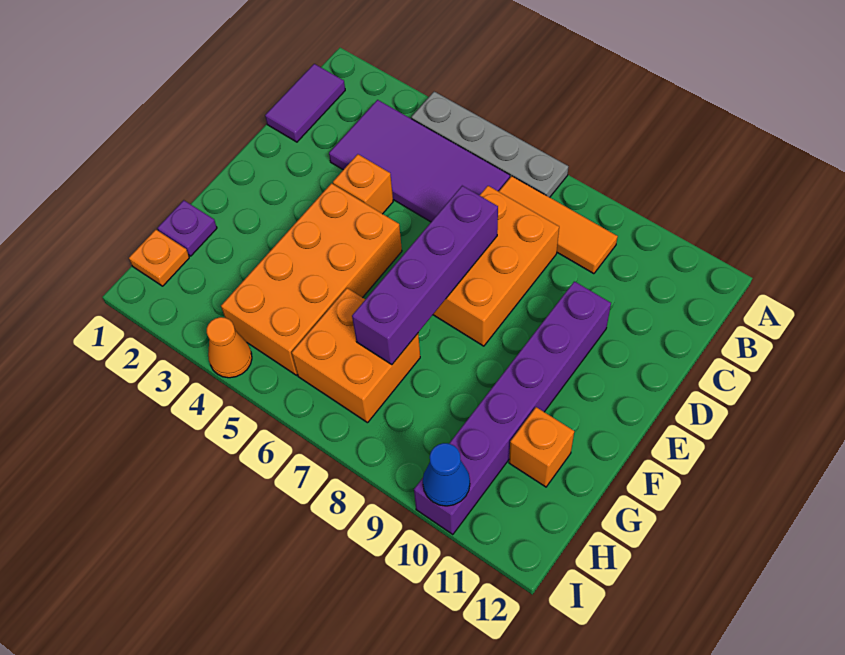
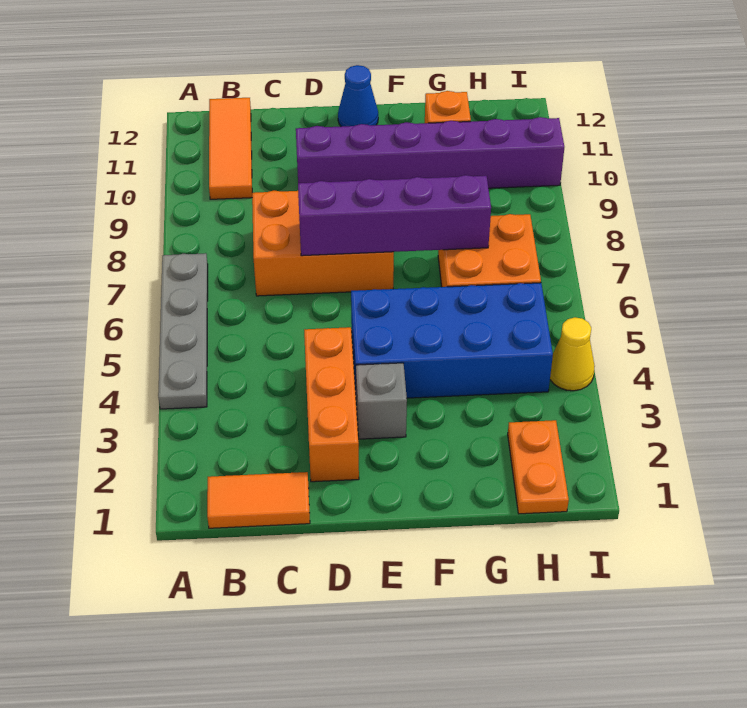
purple 1x2 tile [265,64,345,142] -> orange 1x2 tile [207,472,310,528]
purple 2x4 tile [329,100,510,222] -> none
orange 1x3 tile [499,176,618,274] -> orange 1x3 tile moved to [209,98,252,199]
orange 1x1 brick [333,154,393,214] -> orange 1x3 brick [304,327,359,482]
none -> grey 1x1 brick [356,363,407,439]
orange 2x4 brick [221,183,402,375] -> blue 2x4 brick [351,283,553,398]
purple 1x1 plate [157,200,217,256] -> none
orange 1x1 plate [129,230,189,286] -> orange 1x2 plate [508,420,569,514]
orange 1x1 cone [207,317,252,378] -> yellow 1x1 cone [550,317,595,391]
blue 1x1 cone [423,443,470,506] -> blue 1x1 cone moved to [338,65,378,127]

